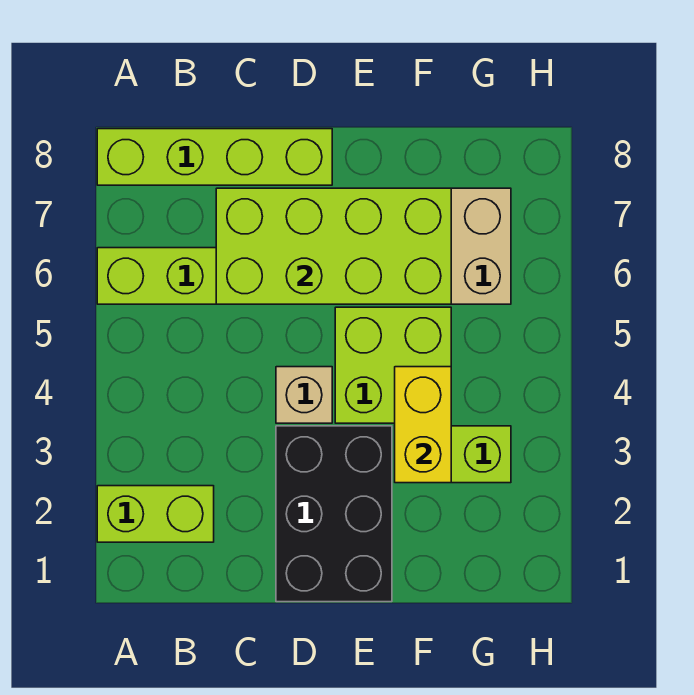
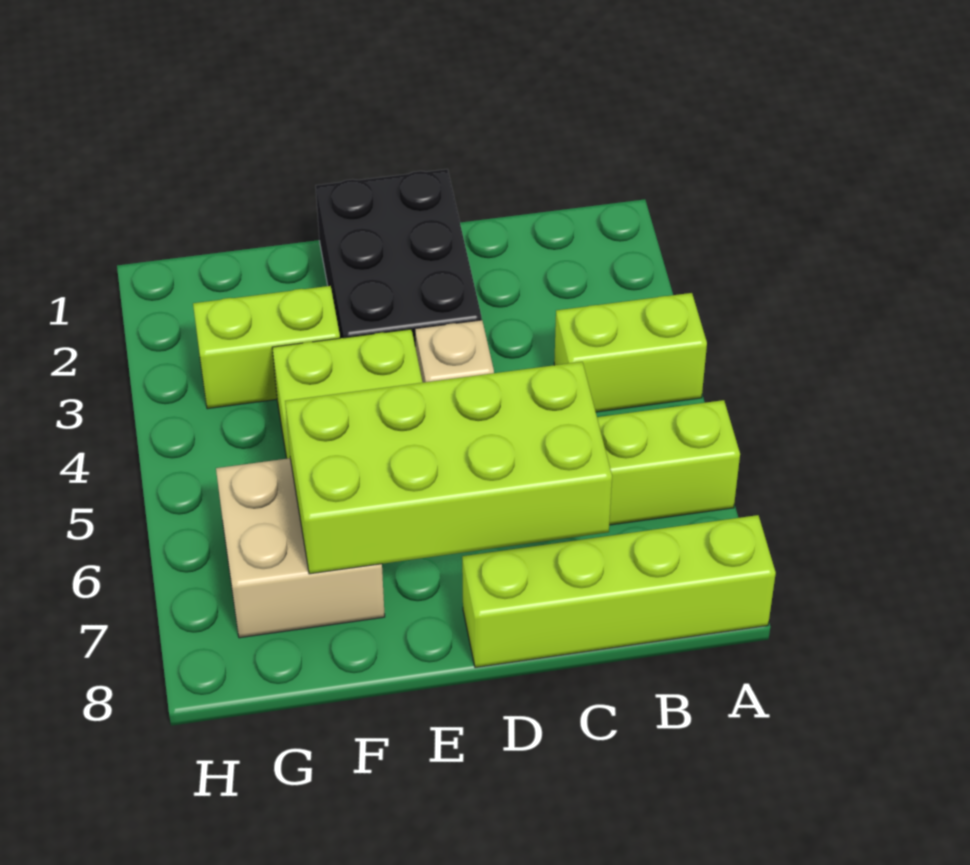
lime 1x2 brick [97,486,214,542] -> lime 1x2 brick moved to [554,293,707,412]
yellow 1x2 brick [395,367,451,483] -> none

